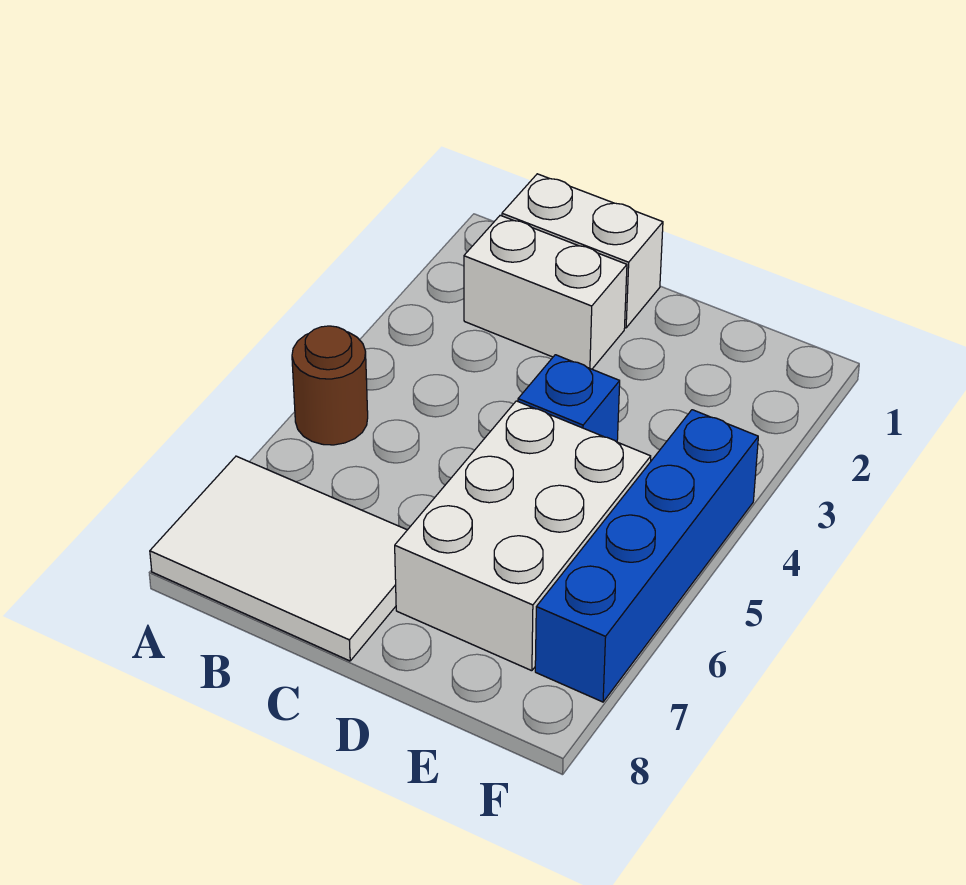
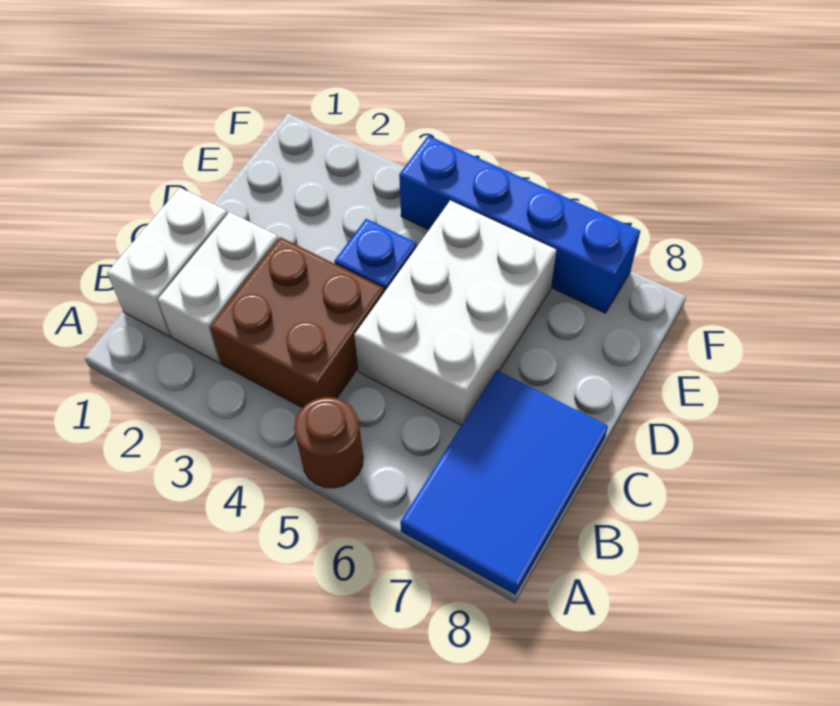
white 2x3 tile [150,456,407,661] -> blue 2x3 tile [400,371,608,594]
none -> brown 2x2 brick [210,237,384,408]
white 2x3 brick [395,401,651,671] -> white 2x3 brick turned to [354,200,556,425]

